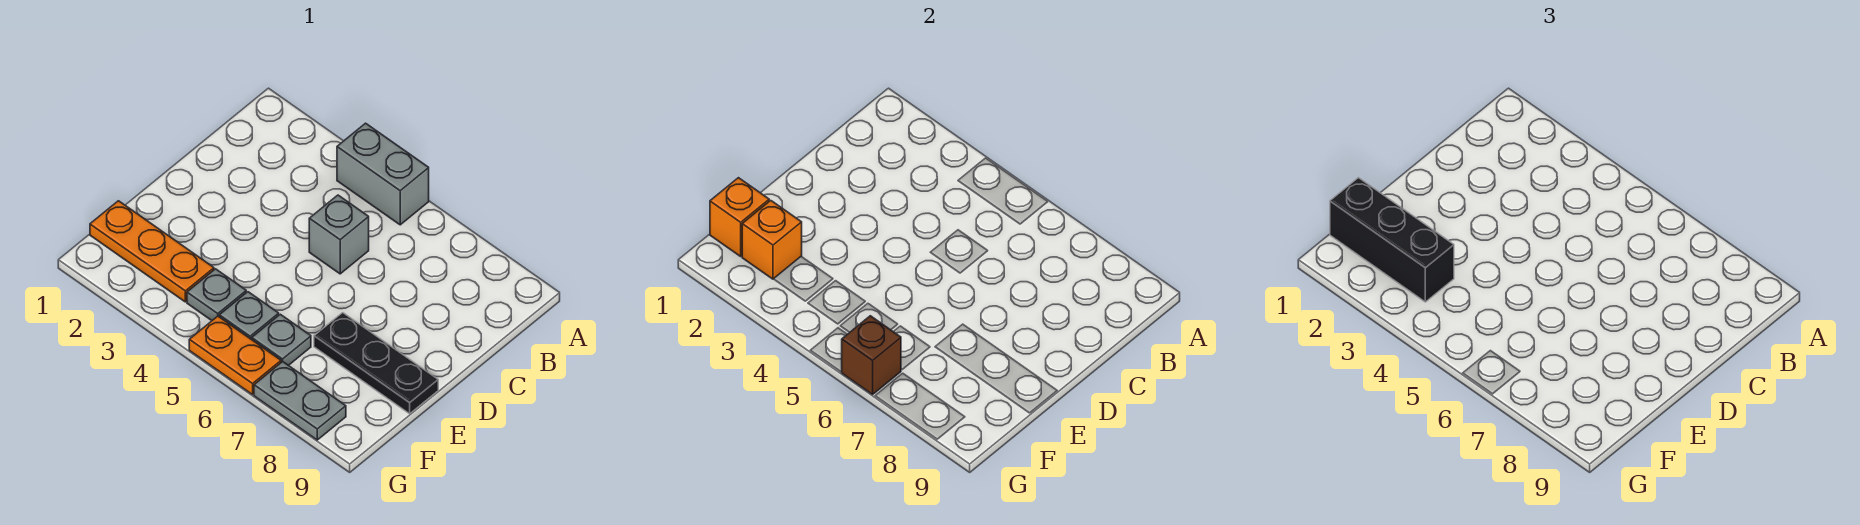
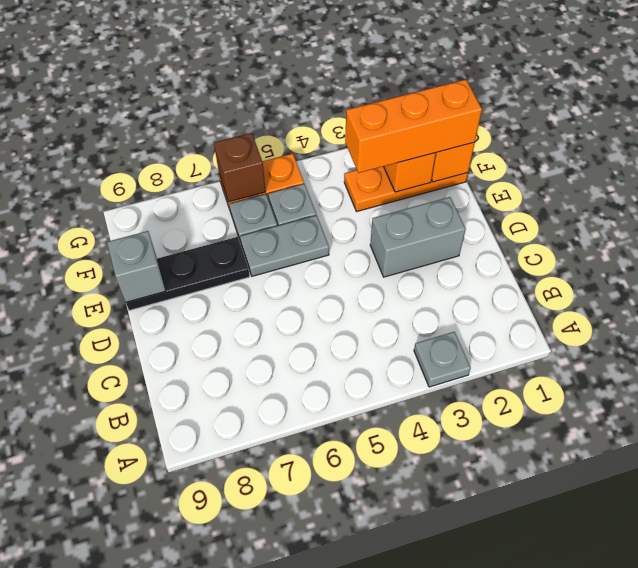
grey 1x2 brick [337,123,429,225] -> grey 1x2 brick moved to [370,197,466,277]
grey 1x1 brick [309,195,369,274] -> grey 1x1 brick moved to [107,231,166,302]
black 1x3 brick [1330,178,1454,302] -> orange 1x3 brick [345,80,482,173]
grey 1x1 plate [187,269,246,320] -> grey 1x1 plate moved to [414,332,471,387]
grey 1x2 plate [254,362,346,440] -> grey 1x2 plate moved to [240,215,329,276]

